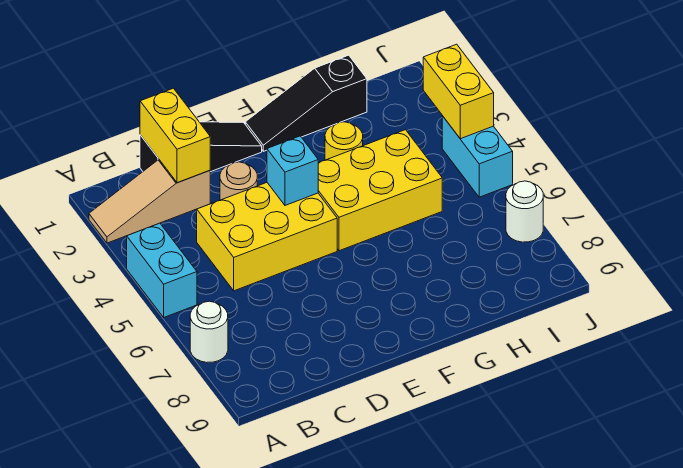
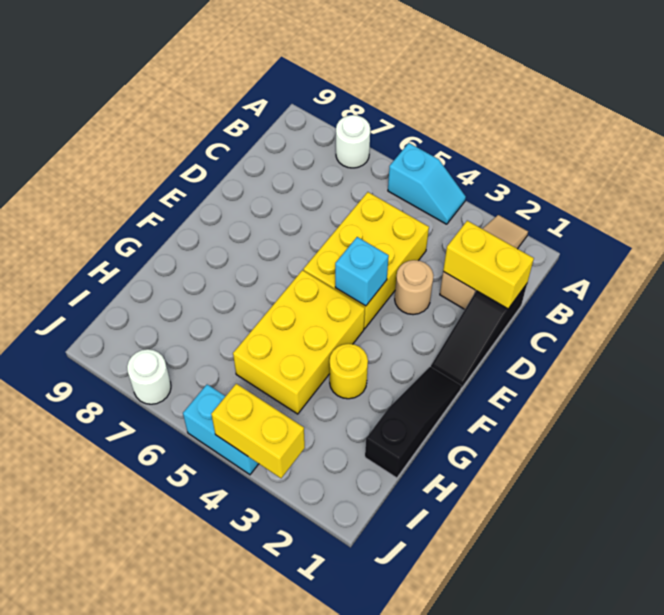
cyan 1x2 brick [127,223,197,317] -> cyan 1x2 slope [388,143,466,224]

